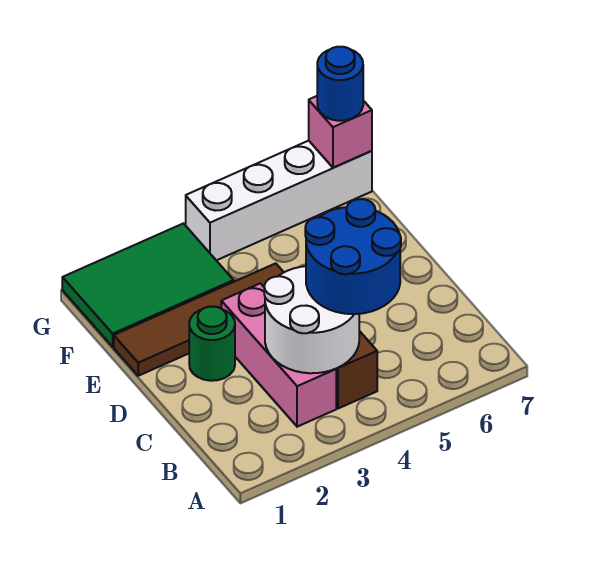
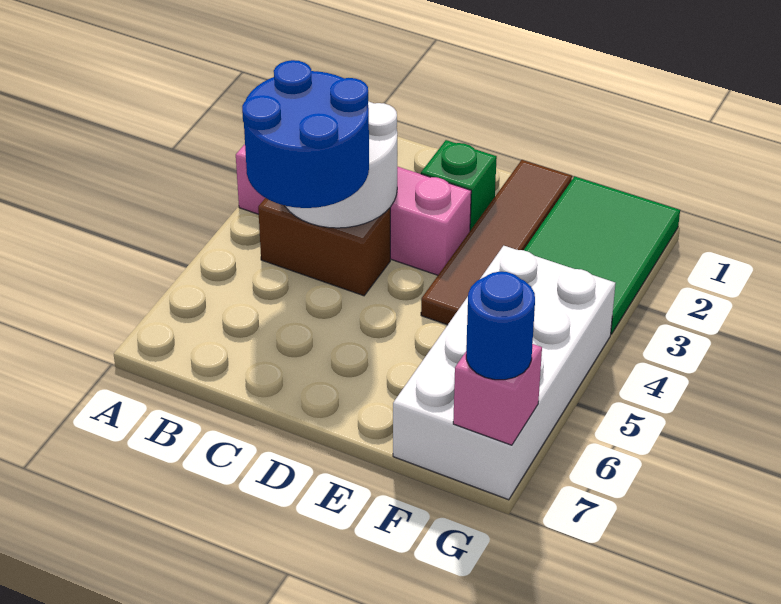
pink 1x3 brick [221,283,336,427] -> pink 1x4 brick [236,144,471,275]
green 1x1 round brick [189,306,235,381] -> green 1x1 brick [421,140,497,230]
white 1x4 brick [186,141,372,260] -> white 2x4 brick [393,246,615,500]

